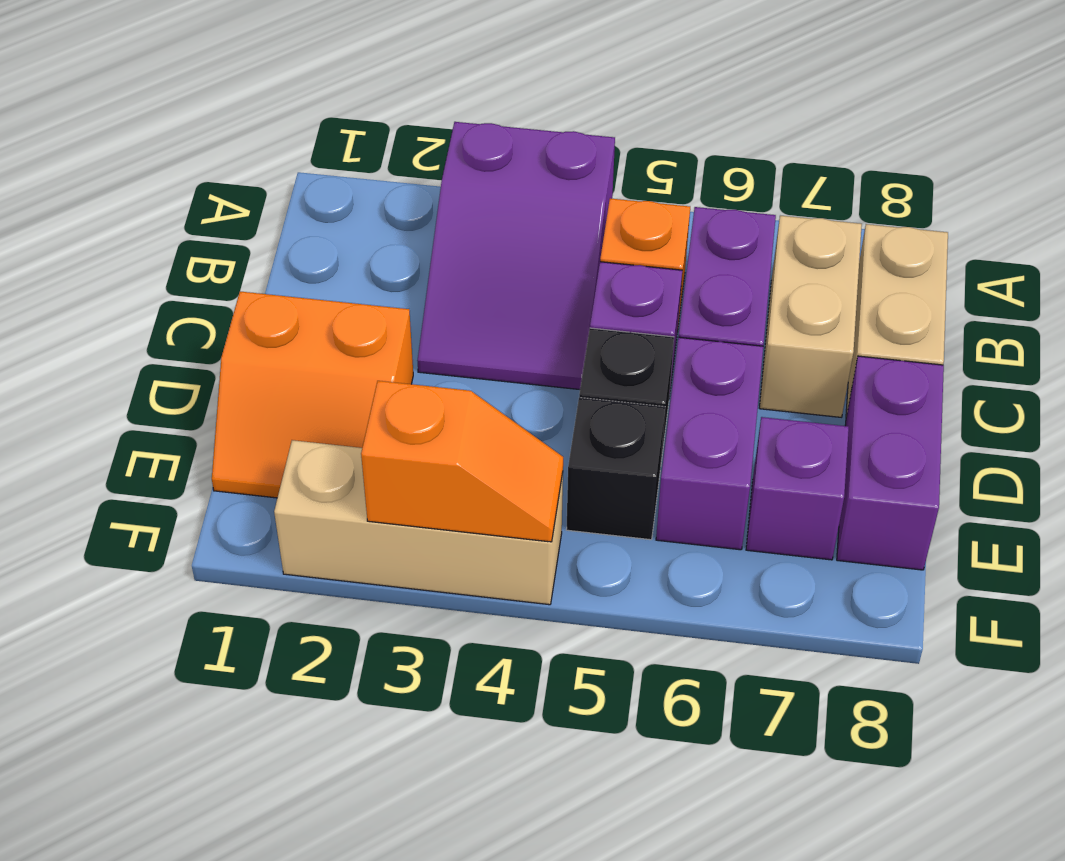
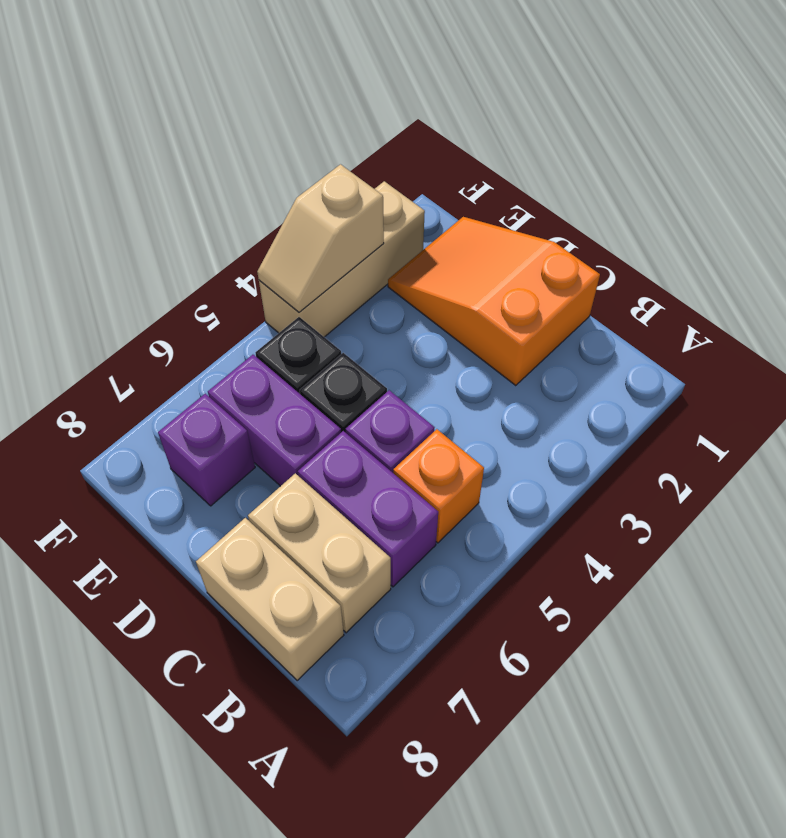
purple 2x3 slope [417,122,615,390] -> none
orange 2x2 slope [212,292,413,498] -> orange 2x3 slope [388,217,600,386]
purple 1x2 brick [837,356,944,570] -> none
orange 1x2 slope [361,381,563,542] -> tan 1x2 slope [257,164,384,312]

